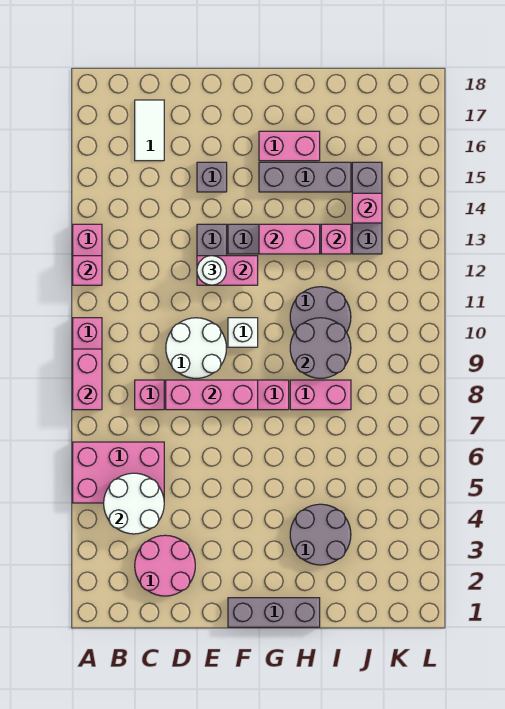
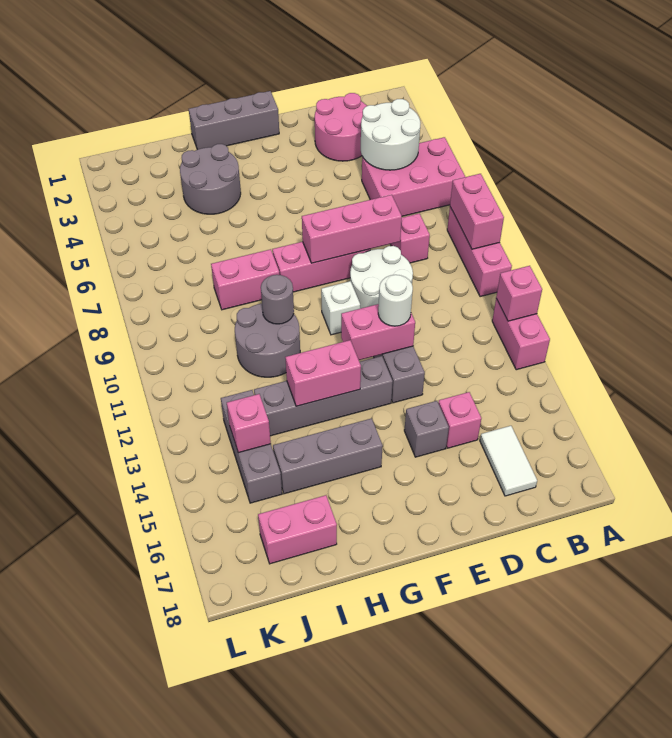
pink 1x2 brick [259,131,320,161] -> pink 1x2 brick moved to [258,495,337,564]
grey 2x2 round brick [290,318,351,378] -> grey 1x1 round brick [261,275,294,324]
pink 1x1 brick [321,224,351,254] -> pink 1x1 brick moved to [438,392,481,448]

